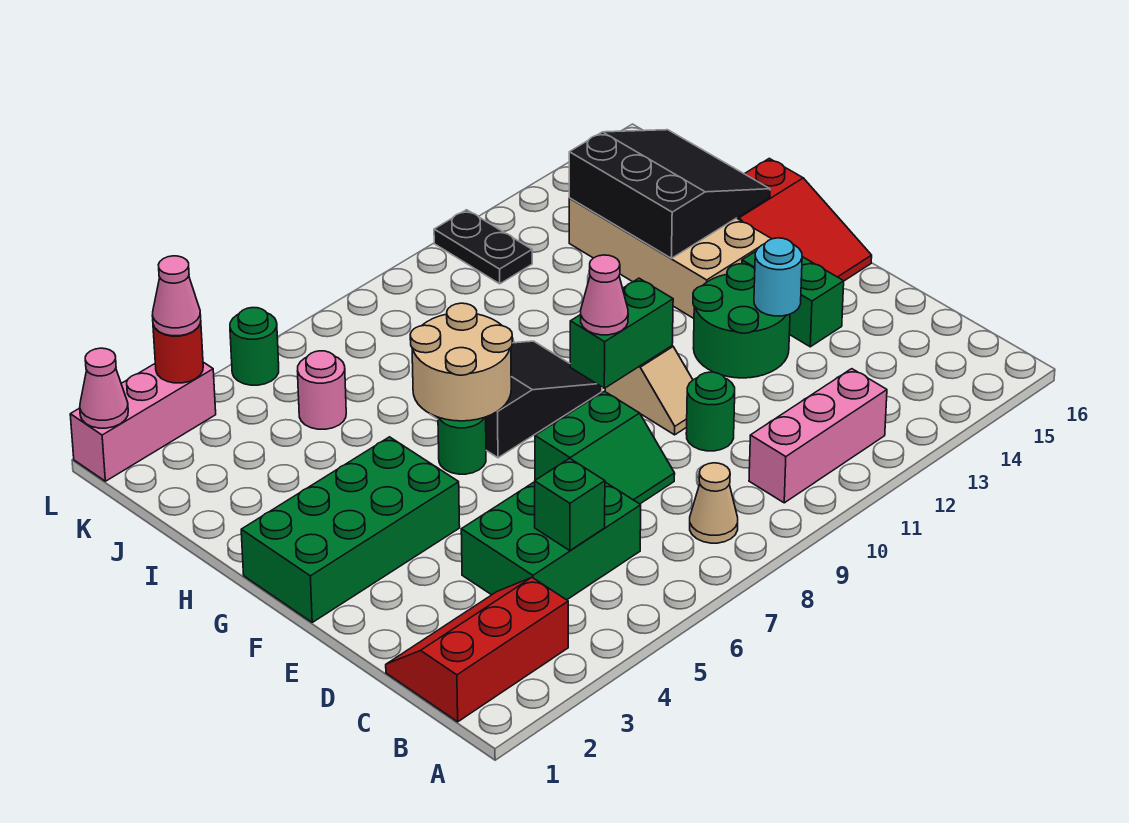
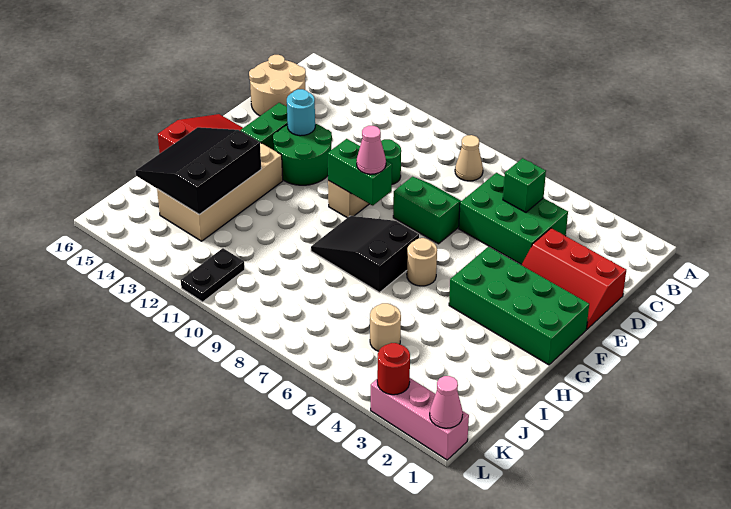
red 2x3 slope [386,578,568,722] -> red 2x3 slope moved to [522,228,626,329]
pink 1x3 brick [749,369,887,503] -> none
green 1x1 round brick [438,417,486,474] -> tan 1x1 round brick [407,238,437,286]
tan 2x2 round brick [410,303,512,421] -> tan 2x2 round brick moved to [249,55,306,116]
pink 1x1 round brick [298,351,346,429] -> tan 1x1 round brick [370,303,401,351]
pink 1x1 cone [152,256,201,336] -> none
green 1x1 round brick [230,308,279,385] -> none

